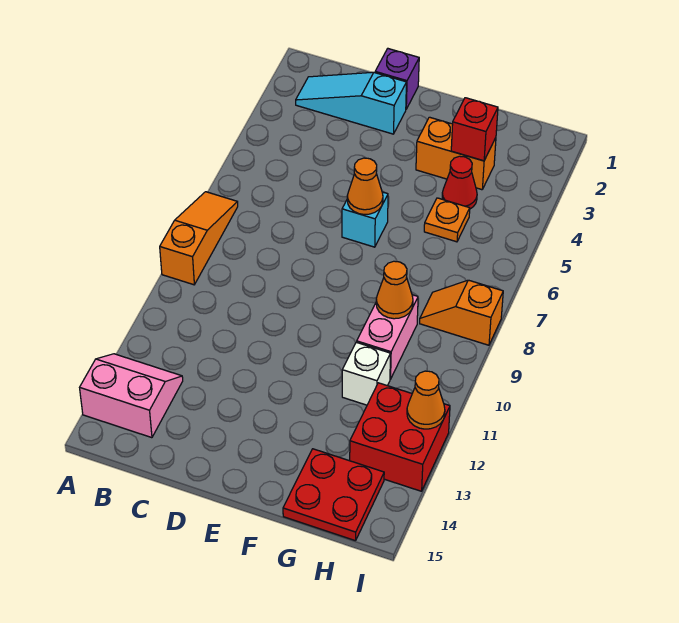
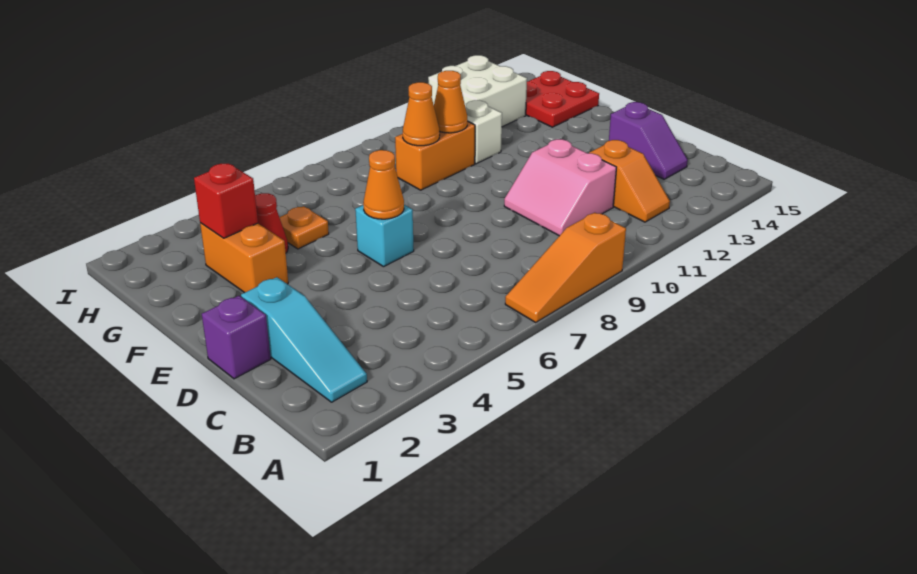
pink 2x2 slope [80,354,183,438] -> pink 2x2 slope moved to [504,139,616,236]
none -> purple 1x2 slope [609,102,688,179]
pink 1x2 brick [357,295,418,379] -> orange 1x2 brick [395,121,475,190]
orange 1x2 slope [420,280,503,345] -> orange 1x2 slope moved to [589,140,670,222]
red 2x2 brick [350,383,450,491] -> white 2x2 brick [428,55,527,127]
orange 1x1 cone [407,371,445,429] -> orange 1x1 cone moved to [434,71,467,133]

